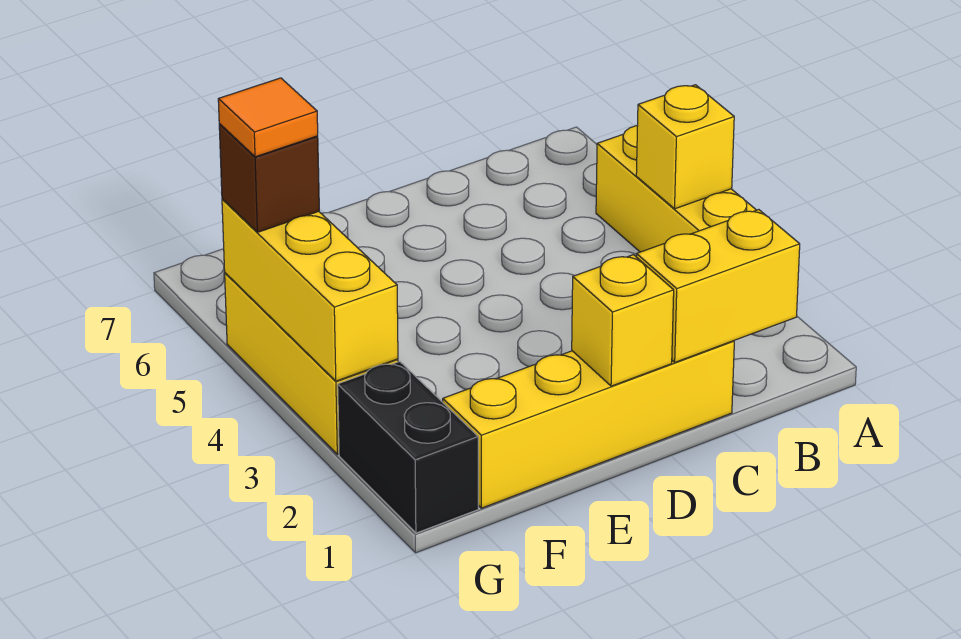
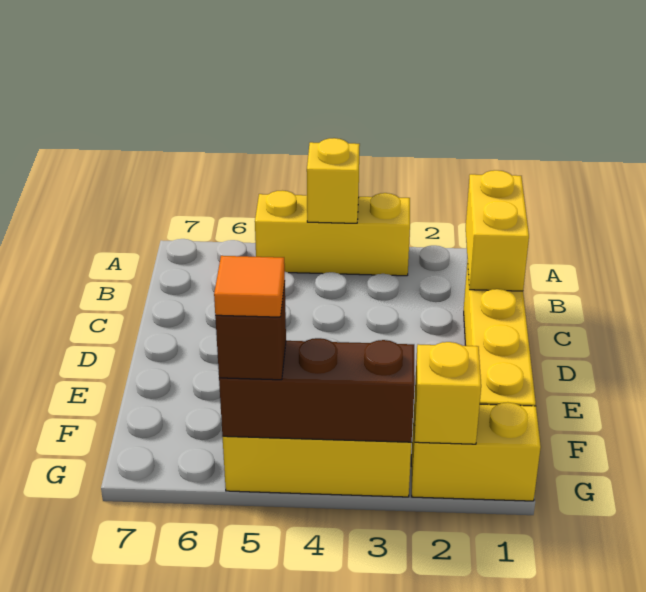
yellow 1x1 brick [572,255,674,386] -> yellow 1x1 brick moved to [414,342,481,444]
black 1x2 brick [338,362,478,533] -> yellow 1x2 brick [411,402,541,501]
yellow 1x3 brick [222,199,398,381] -> brown 1x3 brick [219,338,415,442]

